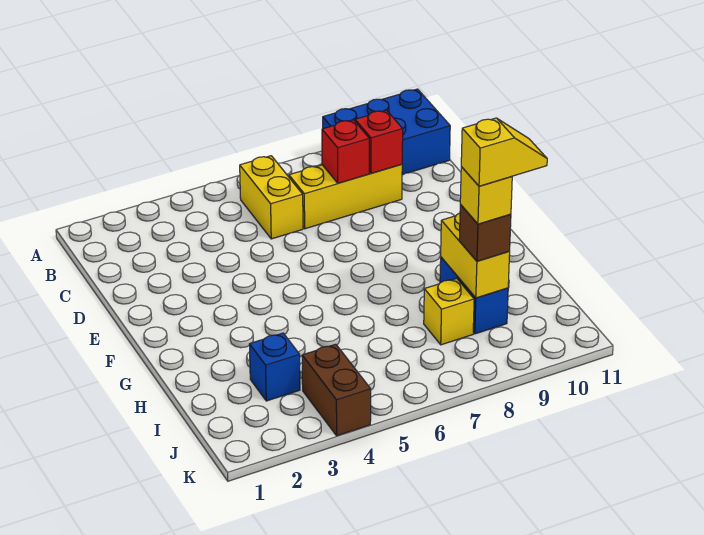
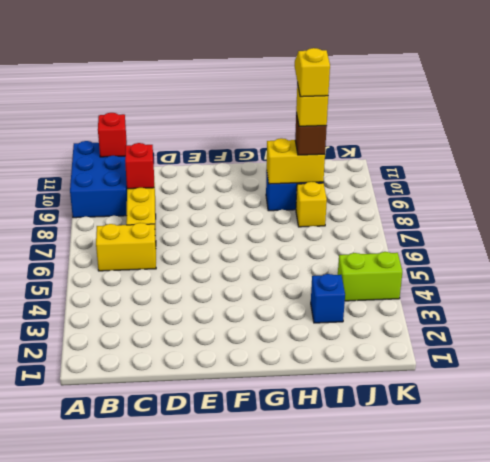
red 1x1 brick [322,120,369,183] -> red 1x1 brick moved to [98,113,127,157]
brown 1x2 brick [302,344,371,436] -> lime 1x2 brick [338,252,403,301]

